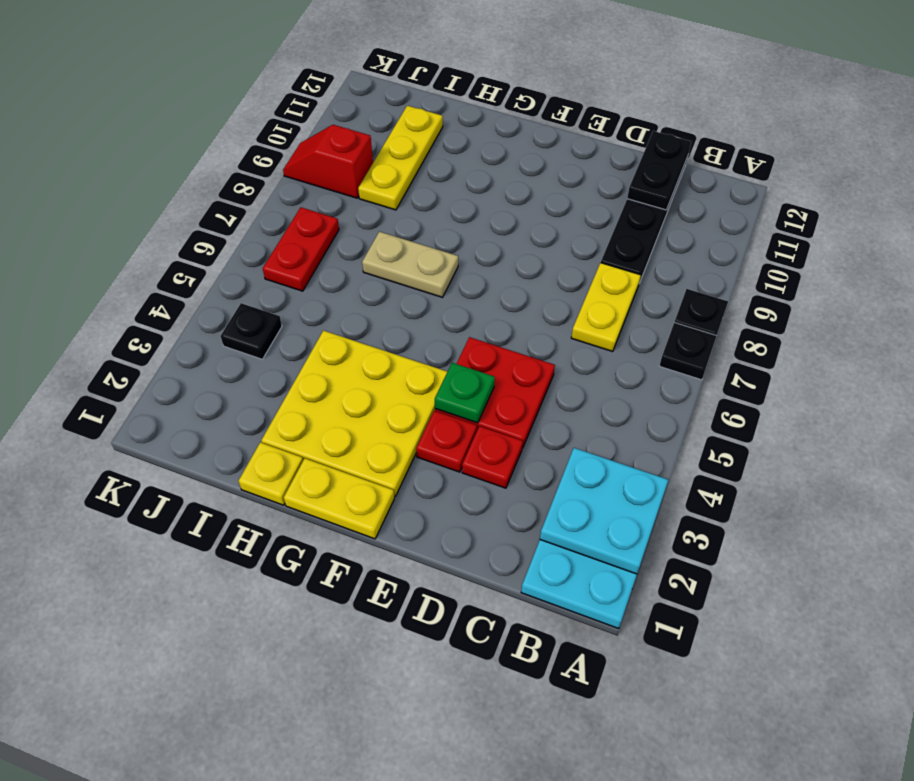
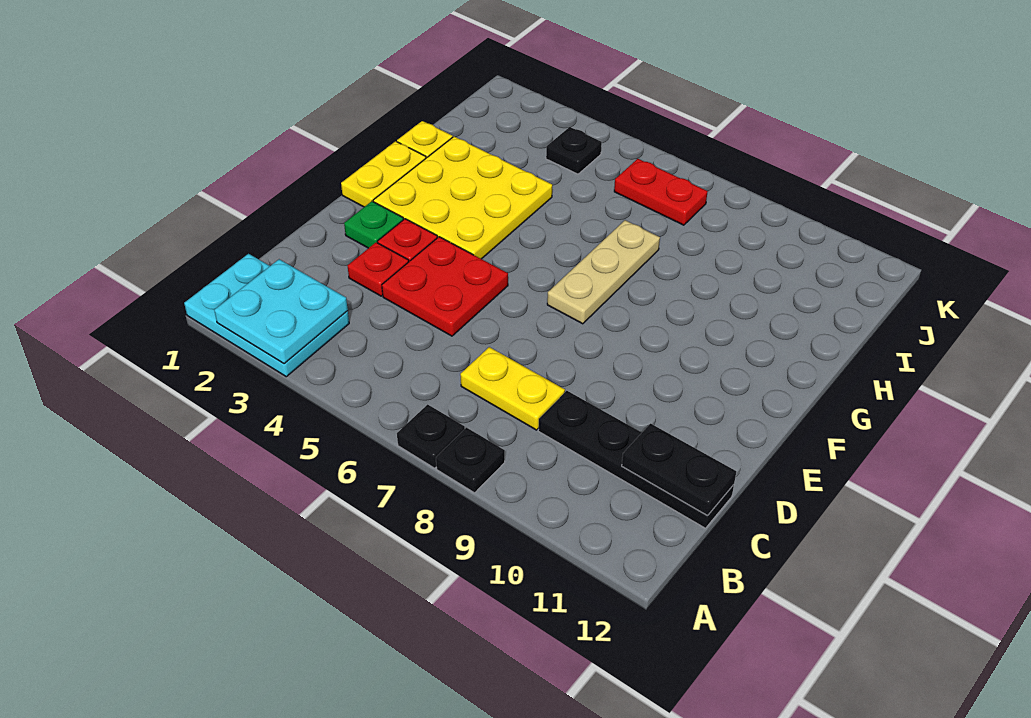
green 1x1 plate [435,363,495,423] -> green 1x1 plate moved to [344,201,404,248]
tan 1x2 plate [362,232,458,297] -> tan 1x3 plate [547,220,660,324]
yellow 1x3 plate [358,106,443,210] -> none
red 1x2 slope [283,125,373,198] -> none

